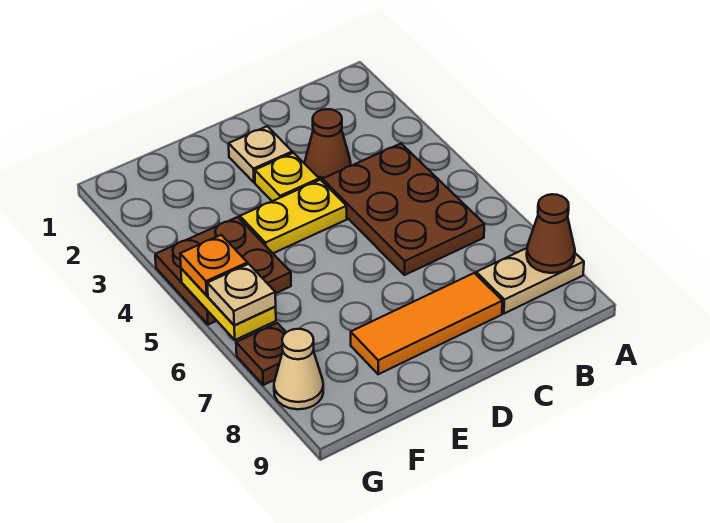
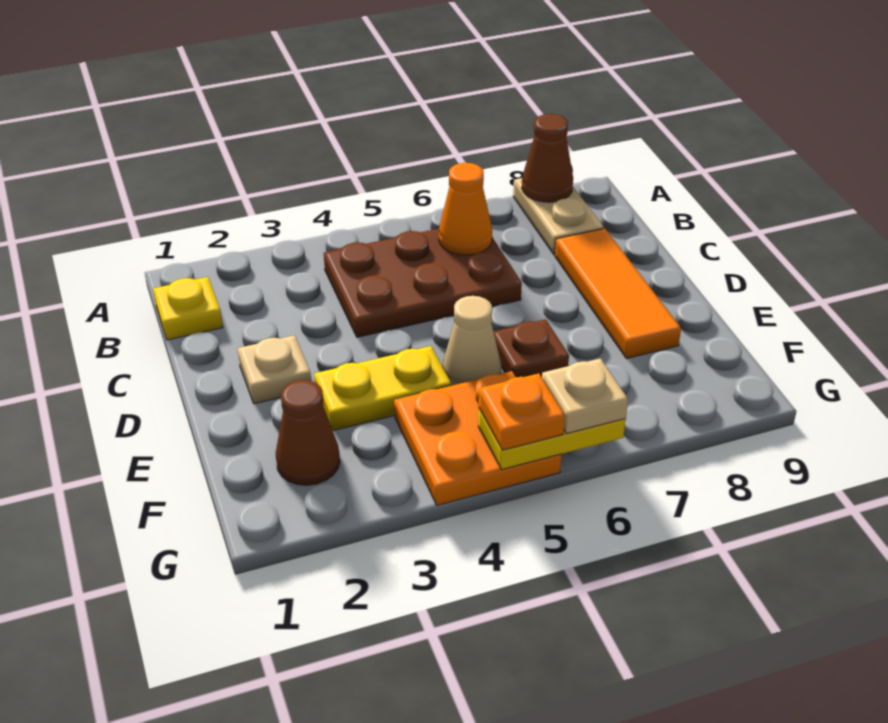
none -> orange 1x1 cone [439,163,492,255]
brown 1x1 cone [305,109,351,181] -> brown 1x1 cone moved to [276,380,340,485]
yellow 1x1 plate [255,153,319,201] -> yellow 1x1 plate moved to [153,277,223,340]
yellow 1x2 plate [240,180,347,253] -> yellow 1x2 plate turned to [314,346,451,431]
brown 2x2 plate [155,217,291,325] -> orange 2x2 plate [394,371,562,505]
brown 1x1 plate [236,323,286,385] -> brown 1x1 plate moved to [494,319,569,377]
tan 1x1 cone [274,329,323,409] -> tan 1x1 cone moved to [442,296,502,386]

